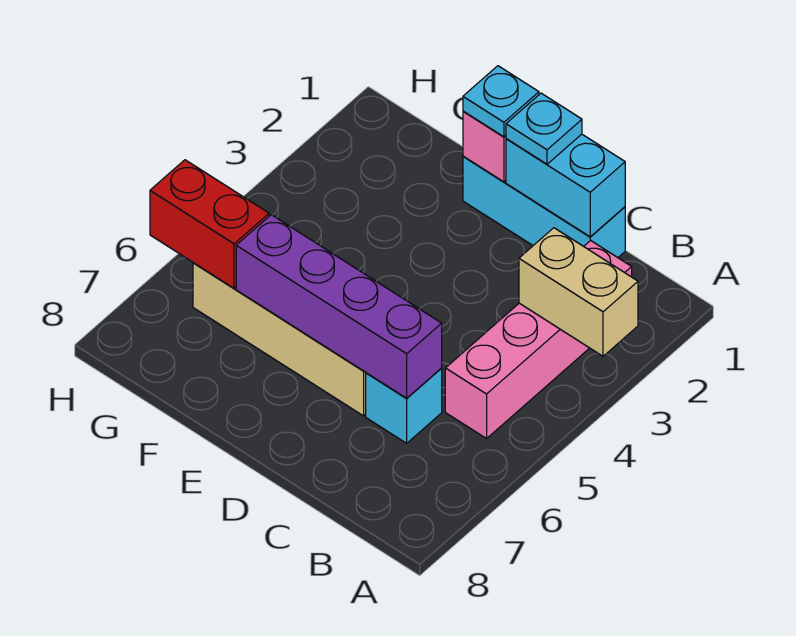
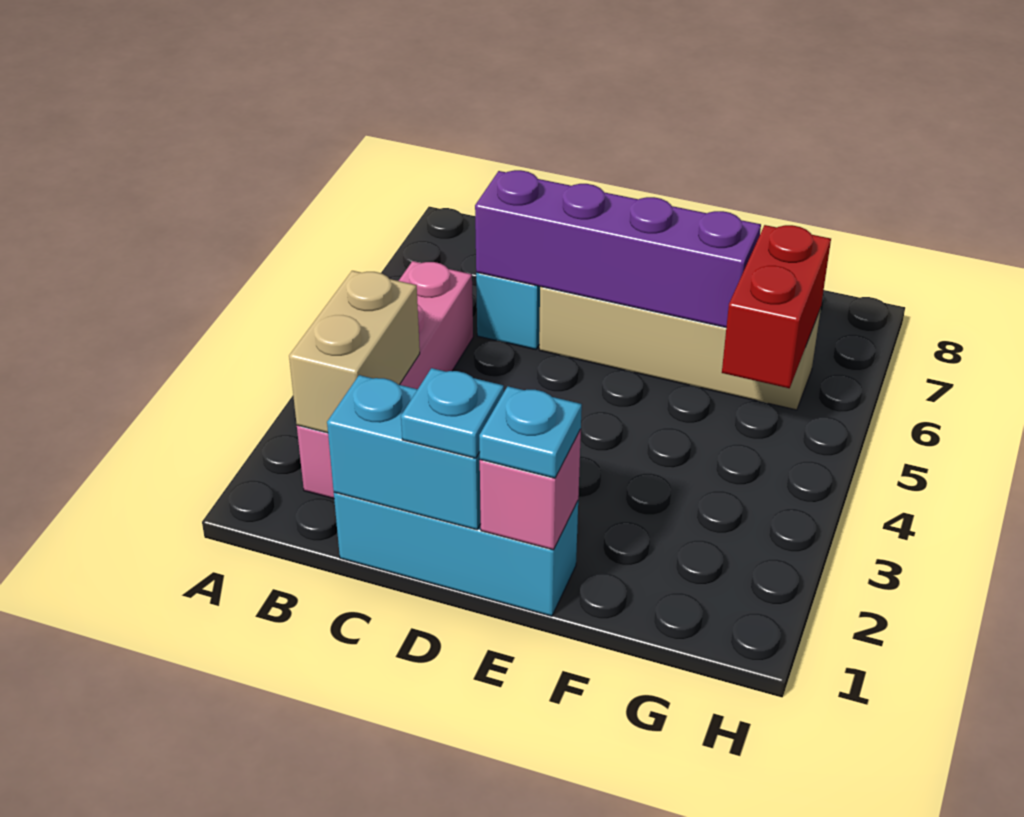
tan 1x2 brick [519,228,638,356] -> tan 1x2 brick turned to [289,271,420,433]
red 1x2 brick [150,160,269,288] -> red 1x2 brick turned to [722,225,831,388]

